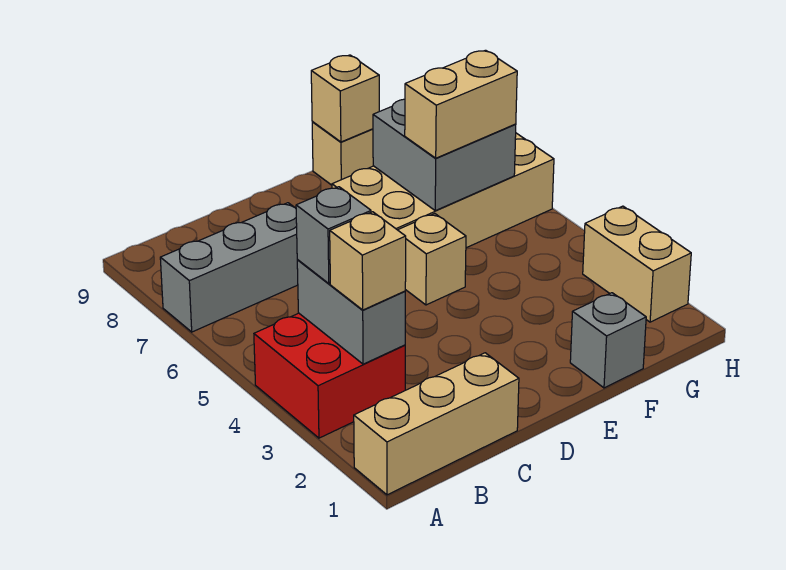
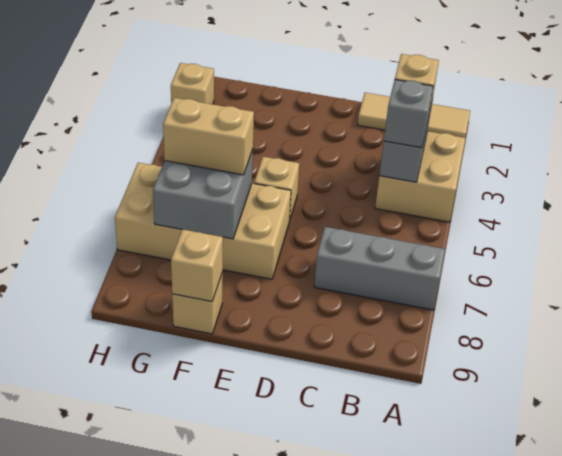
tan 1x3 brick [354,353,519,495] -> tan 1x3 tile [358,93,470,138]
red 2x2 brick [254,313,405,438] -> tan 2x2 brick [375,131,465,222]
grey 1x1 brick [570,293,646,388] -> none
tan 1x2 brick [583,206,691,322] -> tan 1x1 brick [171,63,214,104]

